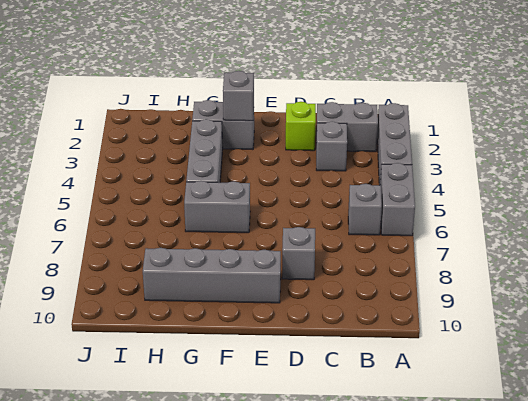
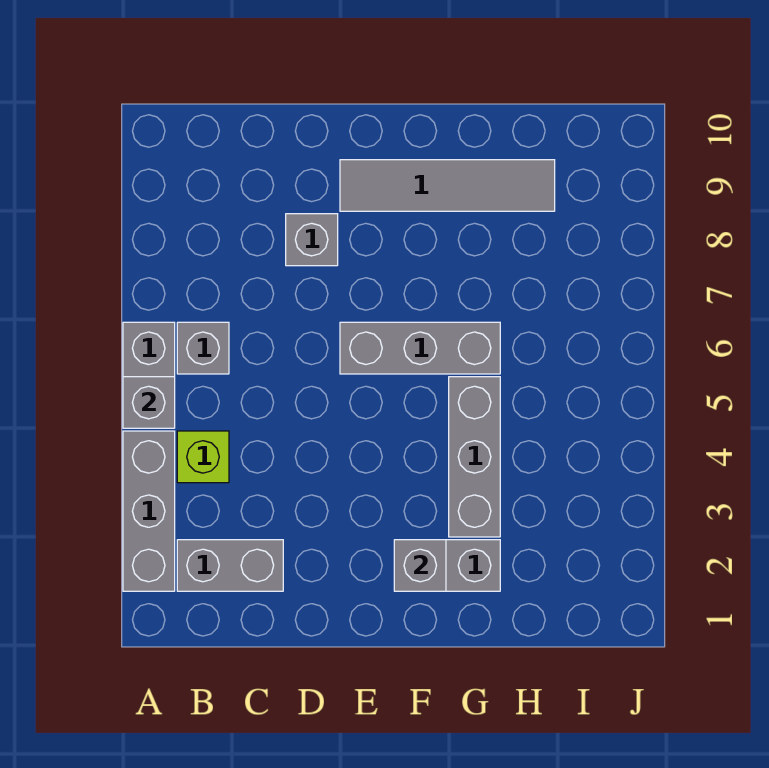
grey 1x1 brick [316,121,347,171] -> grey 1x1 brick moved to [123,377,175,428]
lime 1x1 brick [286,102,316,151] -> lime 1x1 brick moved to [177,431,229,483]
grey 1x4 brick [143,248,281,303] -> grey 1x4 tile [340,160,555,211]
grey 1x2 brick [184,181,250,233] -> grey 1x3 brick [340,322,500,374]

